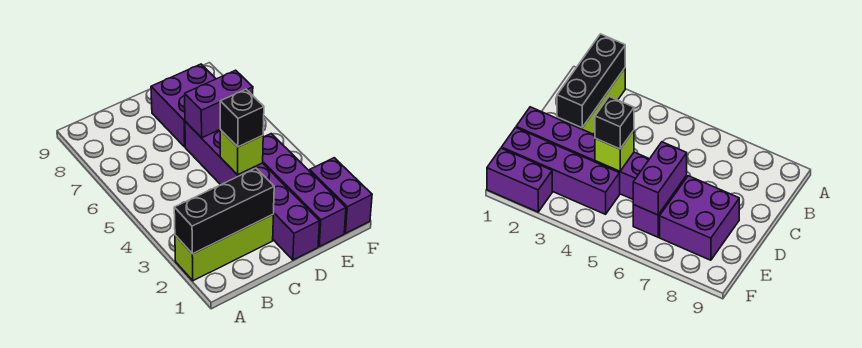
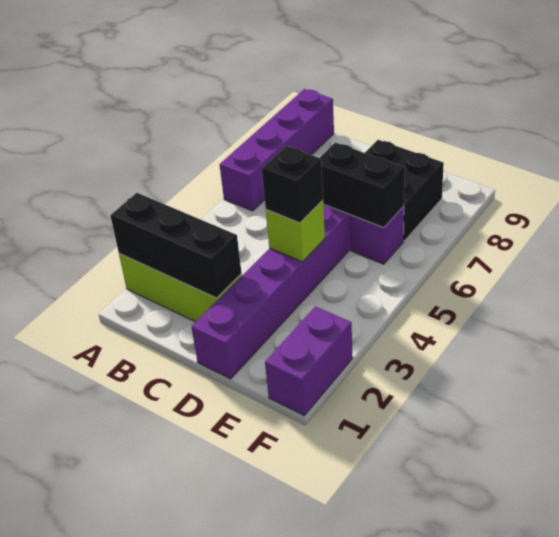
purple 1x2 brick [185,70,253,138] -> black 1x2 brick [320,143,405,228]
purple 2x2 brick [151,64,216,147] -> black 2x2 brick [365,140,444,241]
purple 1x4 brick [263,134,346,247] -> purple 1x4 brick moved to [220,89,334,211]

